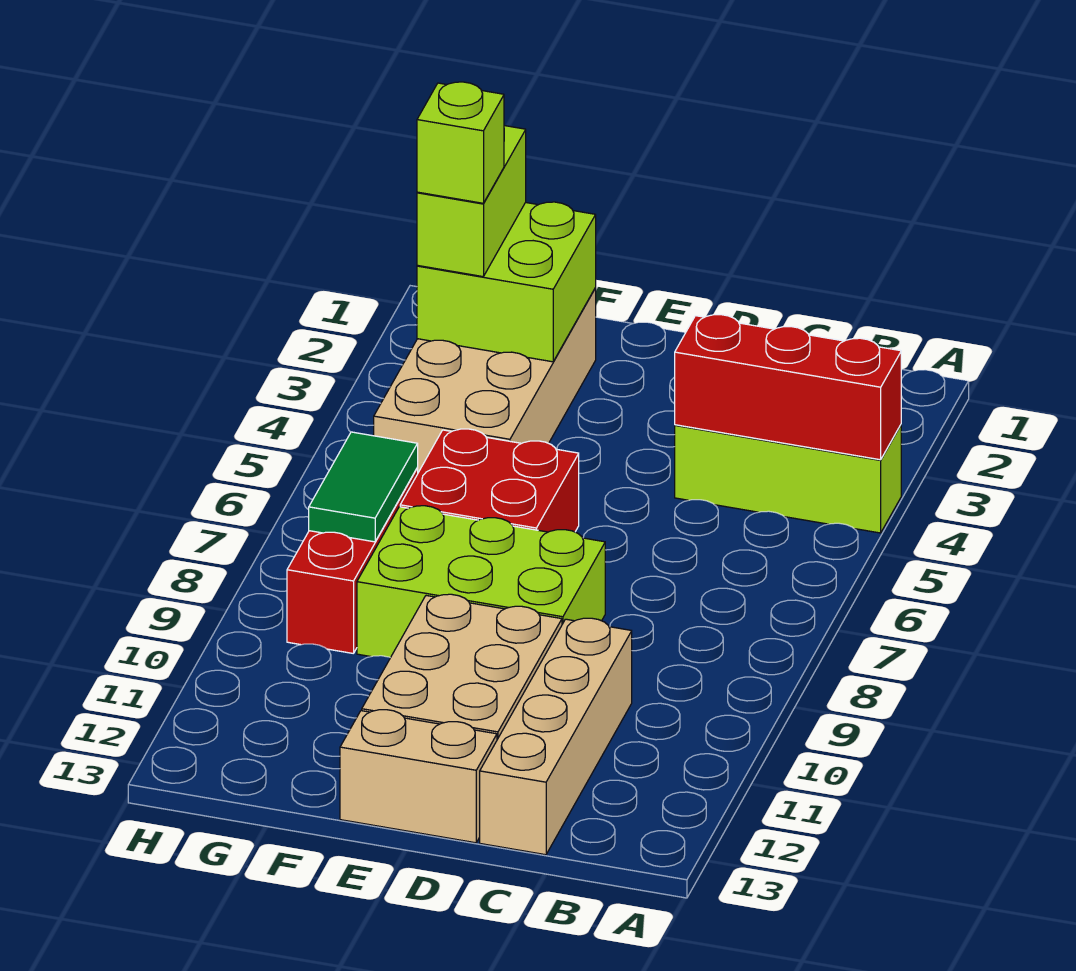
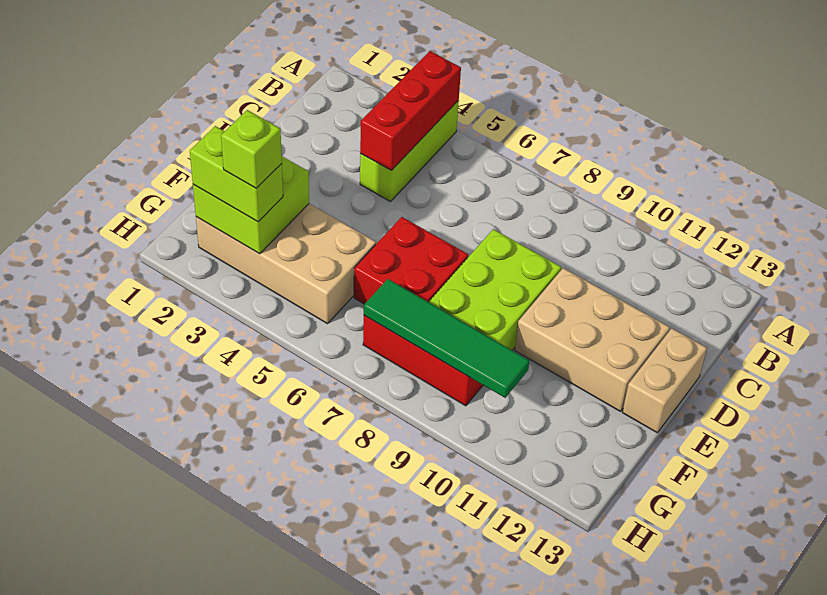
tan 1x4 brick [480,618,632,855] -> none
green 1x2 tile [309,432,418,542] -> green 1x4 tile [364,279,529,398]

